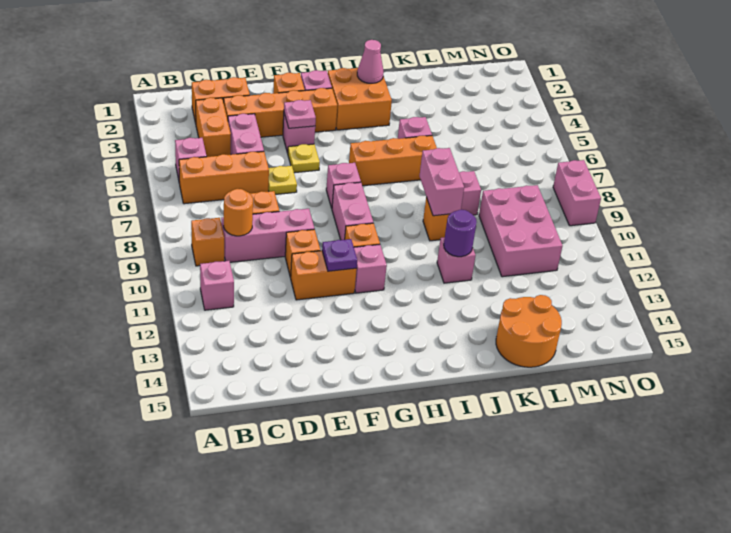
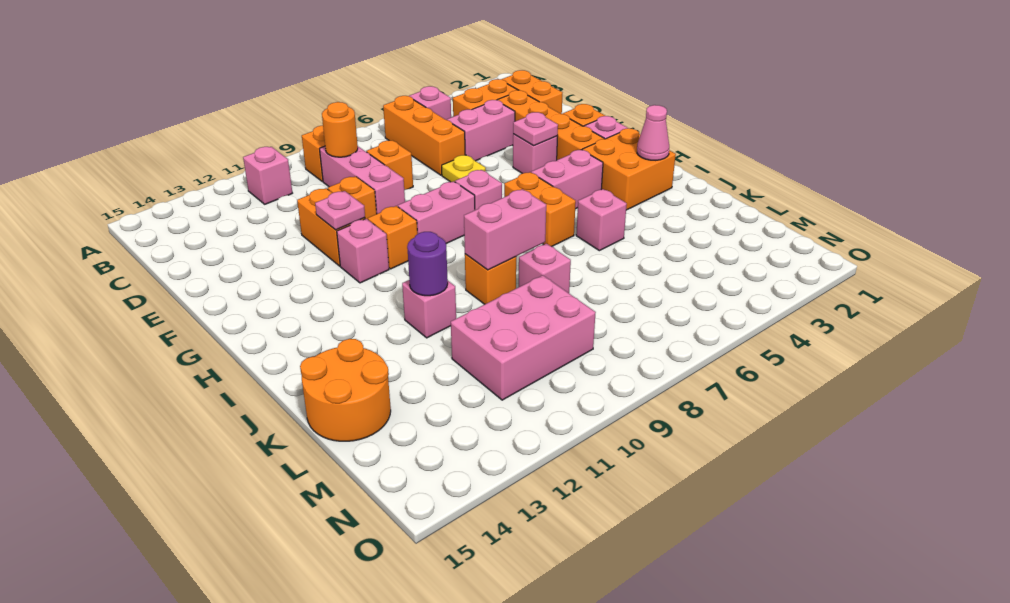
yellow 1x1 plate [288,144,320,173] -> none
purple 1x1 plate [322,239,357,271] -> pink 1x1 plate [315,191,365,230]
orange 1x3 brick [349,136,437,186] -> orange 1x2 brick [504,172,576,246]
pink 1x2 brick [553,160,601,226] -> pink 1x2 brick moved to [531,150,603,209]

